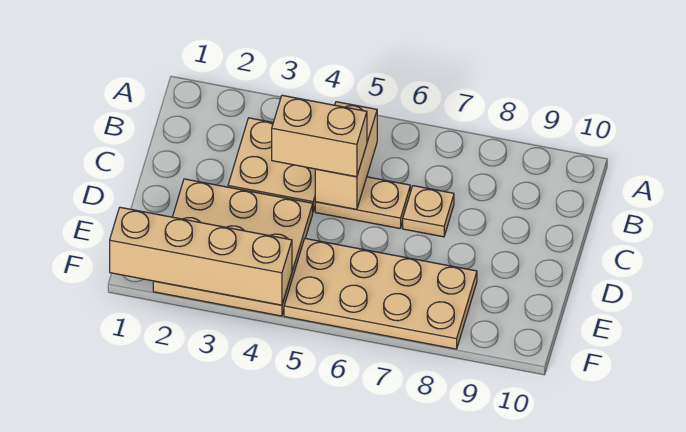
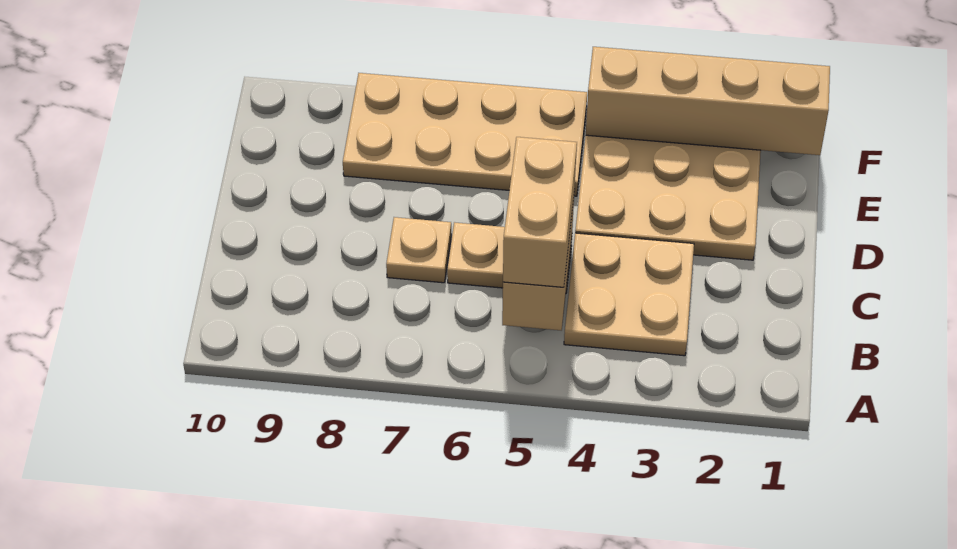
tan 1x2 brick [272,95,367,177] -> tan 1x2 brick turned to [503,137,577,287]

